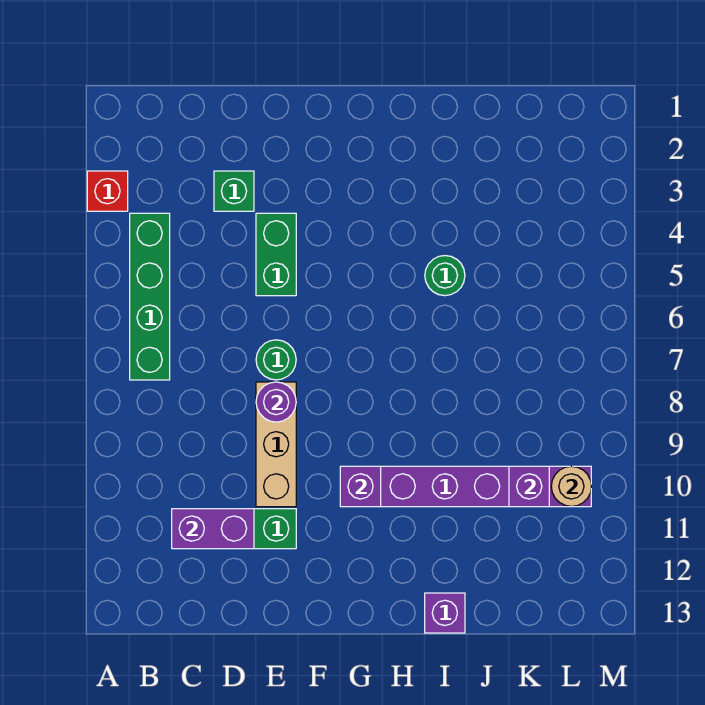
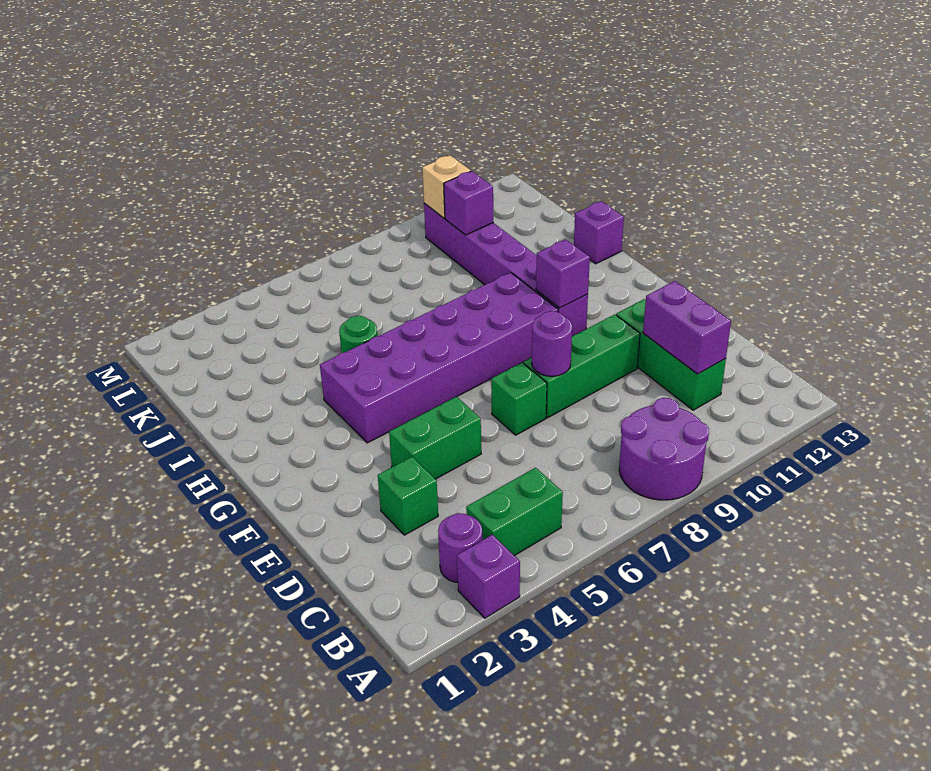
red 1x1 brick [87,171,128,211] -> purple 1x1 brick [457,535,520,618]
none -> purple 2x2 round brick [619,398,709,500]
none -> purple 1x1 round brick [438,513,482,582]
green 1x4 brick [130,213,170,380] -> green 1x2 brick [466,468,563,556]
green 1x1 round brick [256,340,296,380] -> green 1x1 brick [491,363,547,435]
tan 1x3 brick [256,382,296,507] -> green 1x3 brick [524,315,640,418]
none -> purple 2x6 brick [320,273,558,443]
tan 1x1 round brick [551,466,591,506] -> tan 1x1 brick [422,155,471,218]

